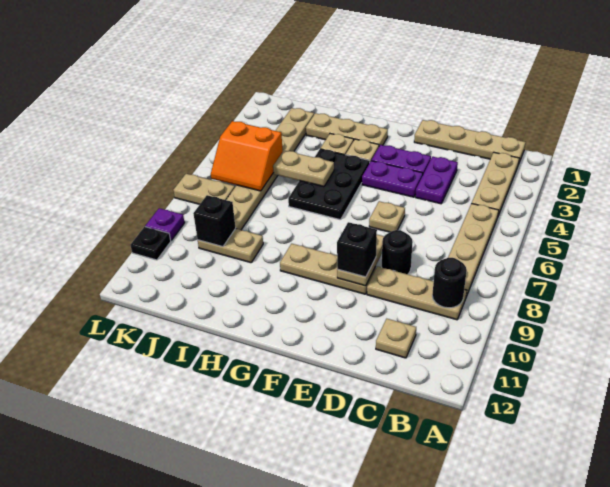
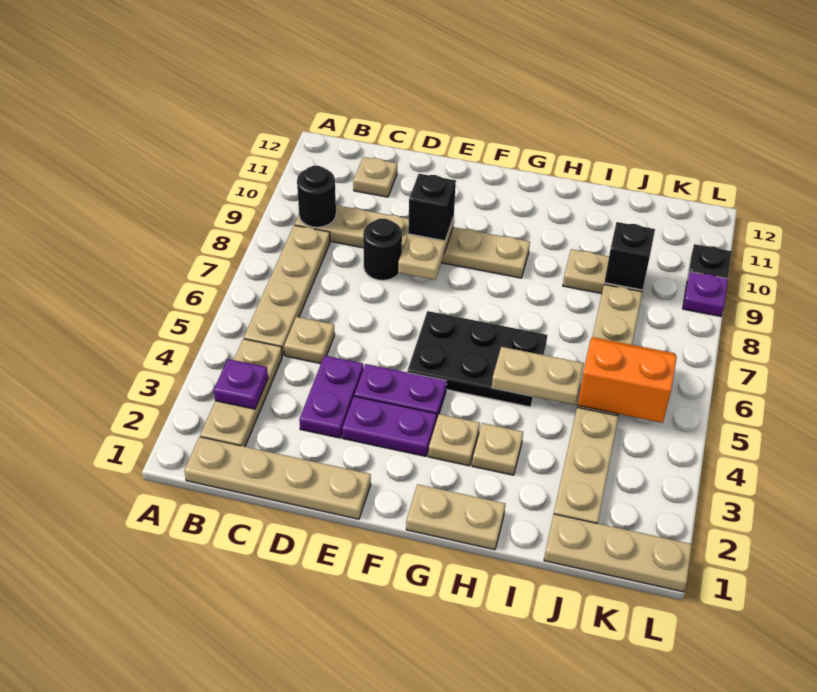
none -> purple 1x1 plate [214,359,268,409]
tan 1x1 plate [369,201,405,232] -> tan 1x1 plate moved to [284,317,335,364]
tan 1x3 plate [306,113,388,146] -> tan 1x3 plate moved to [544,514,692,592]
black 2x3 plate [288,149,370,220] -> black 2x3 plate turned to [407,311,547,407]
tan 1x2 plate [173,174,235,204] -> tan 1x2 plate moved to [406,484,505,550]

